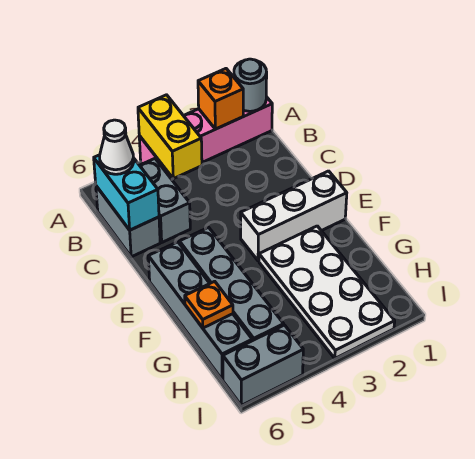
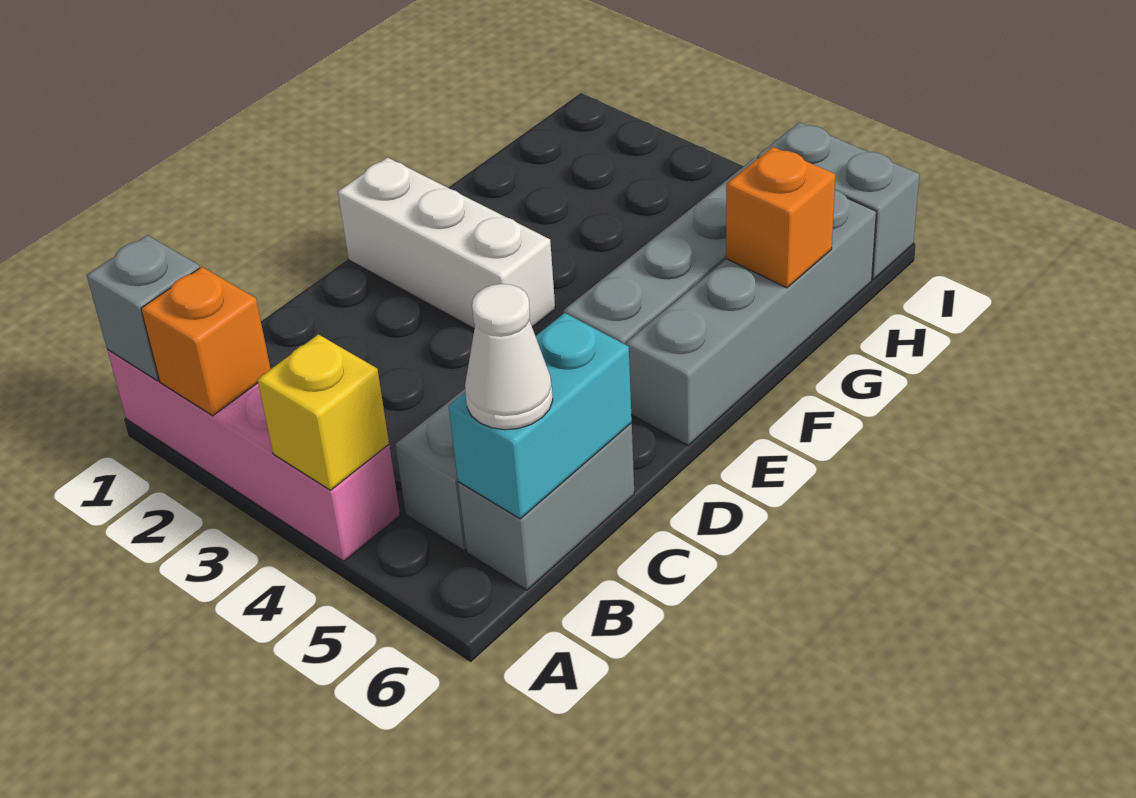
grey 1x1 round brick [234,59,267,111] -> grey 1x1 brick [87,235,200,381]
yellow 1x2 brick [138,95,202,179] -> yellow 1x1 brick [257,334,389,490]
white 2x4 plate [259,226,395,358] -> none
orange 1x1 plate [185,281,233,328] -> orange 1x1 brick [726,147,835,288]

